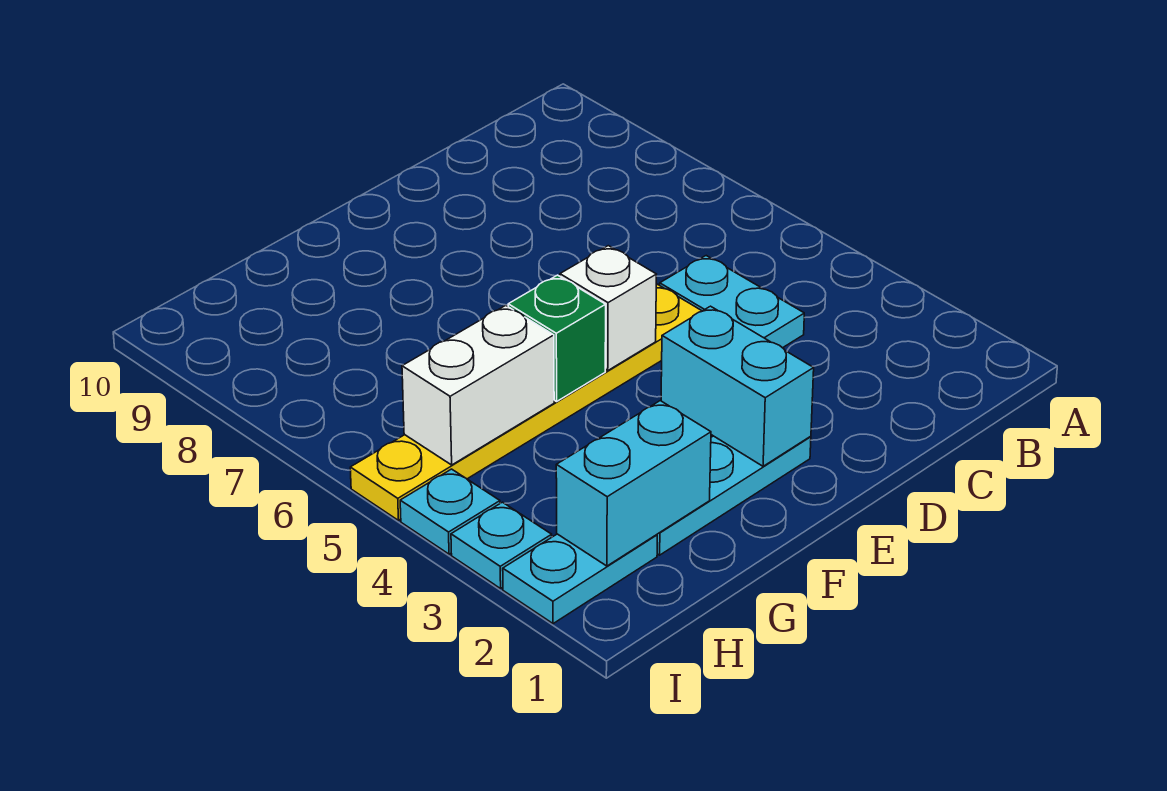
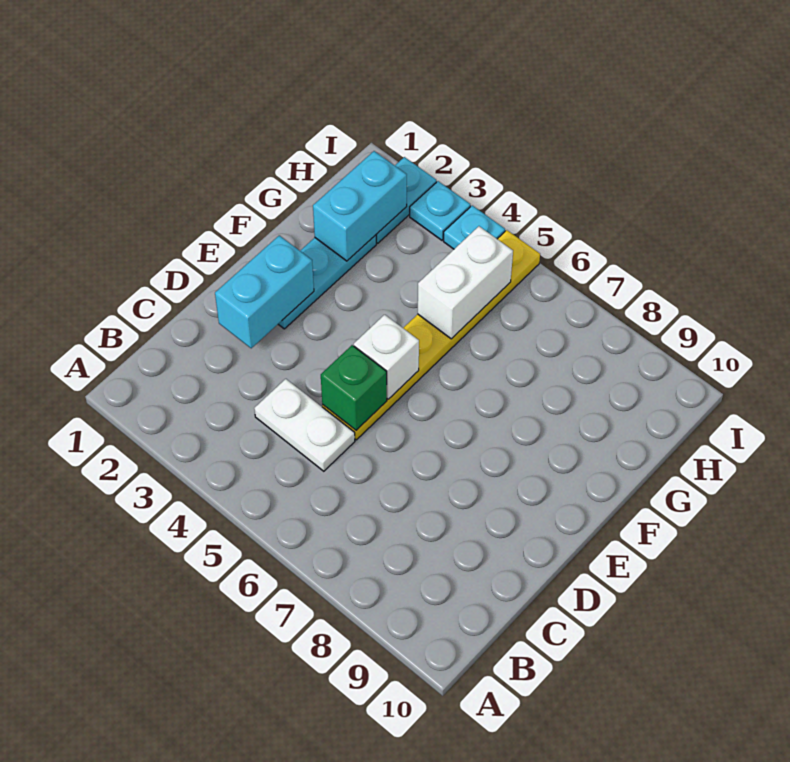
cyan 1x2 plate [660,256,804,348] -> white 1x2 plate [254,379,355,471]
cyan 1x2 brick [661,306,814,466] -> cyan 1x2 brick turned to [215,235,314,348]
green 1x1 brick [508,275,606,401] -> green 1x1 brick moved to [321,345,387,430]

